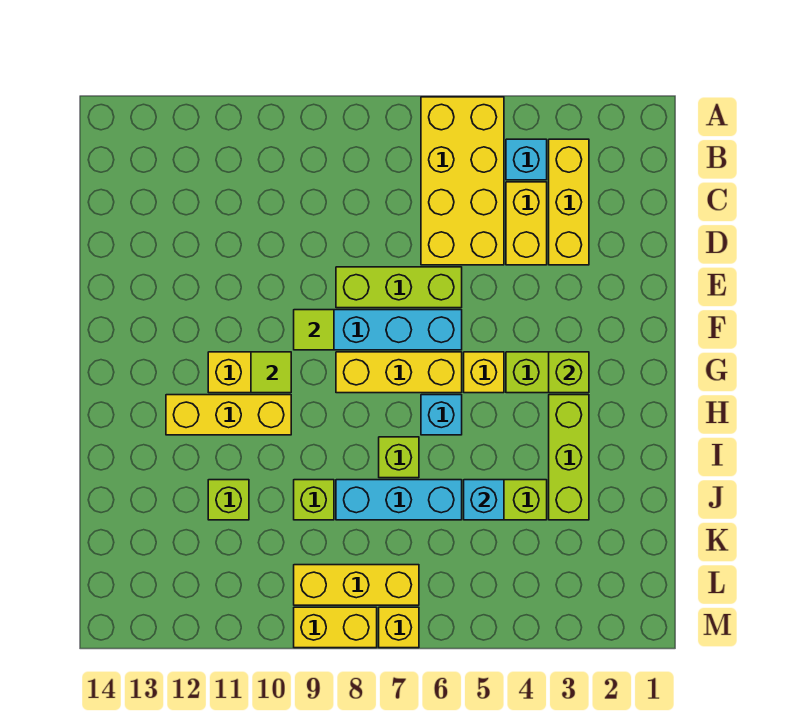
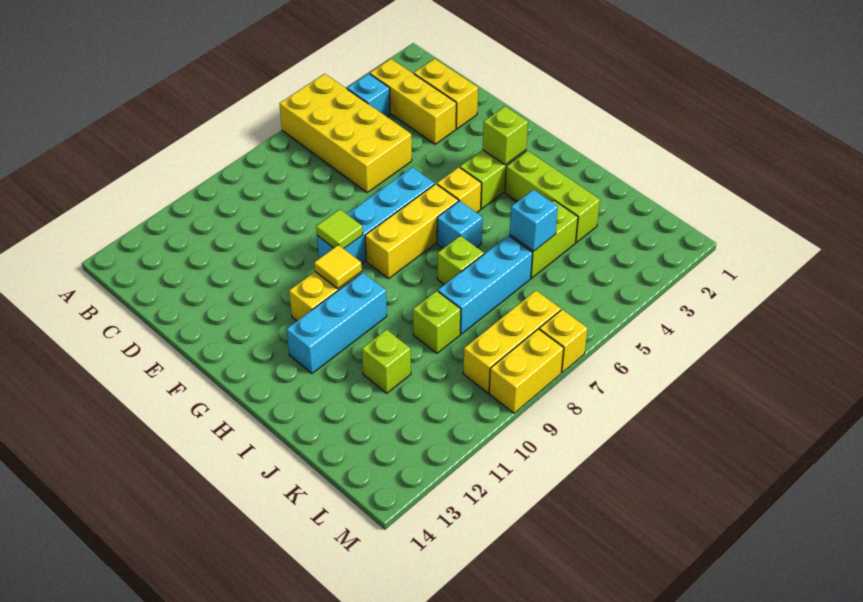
yellow 1x2 brick [506,182,547,265] -> yellow 1x2 brick moved to [414,59,478,129]
lime 1x3 brick [336,267,462,308] -> none
lime 1x1 tile [251,352,291,393] -> yellow 1x1 tile [314,245,362,289]
yellow 1x3 brick [166,395,291,435] -> cyan 1x3 brick [287,273,387,373]

